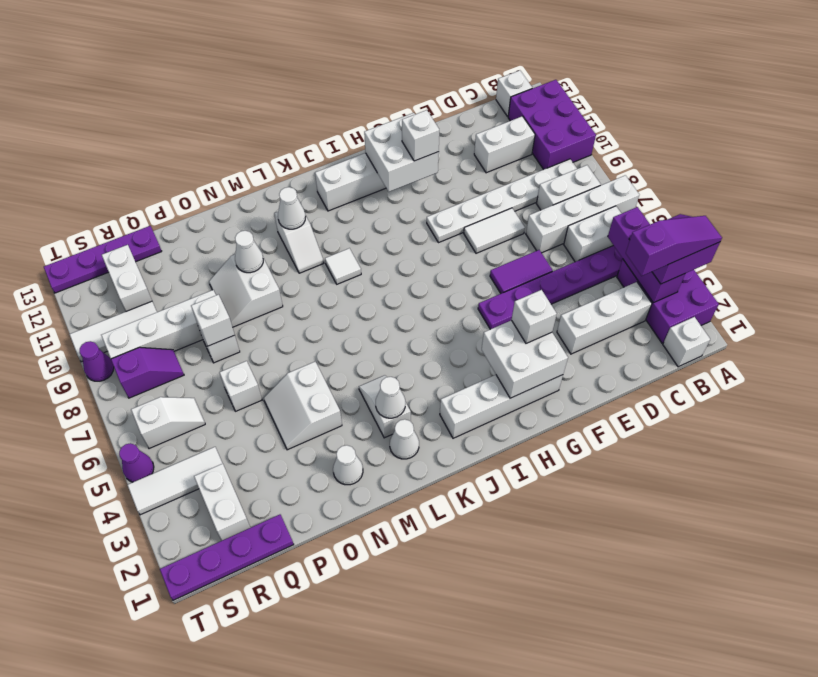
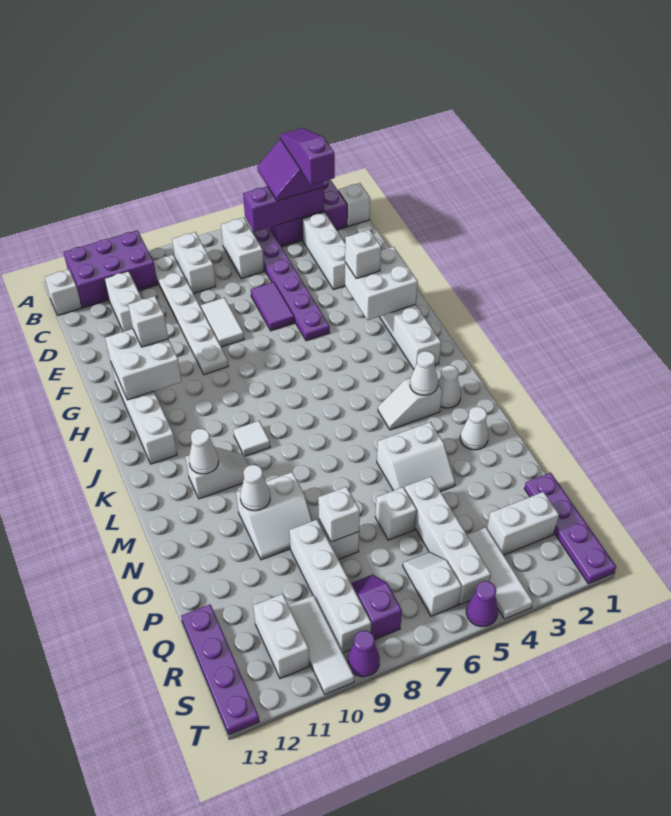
white 1x4 brick [526,175,639,253] -> white 1x4 brick moved to [404,477,491,604]
white 1x2 brick [102,245,152,311] -> white 1x2 brick turned to [253,594,310,679]

